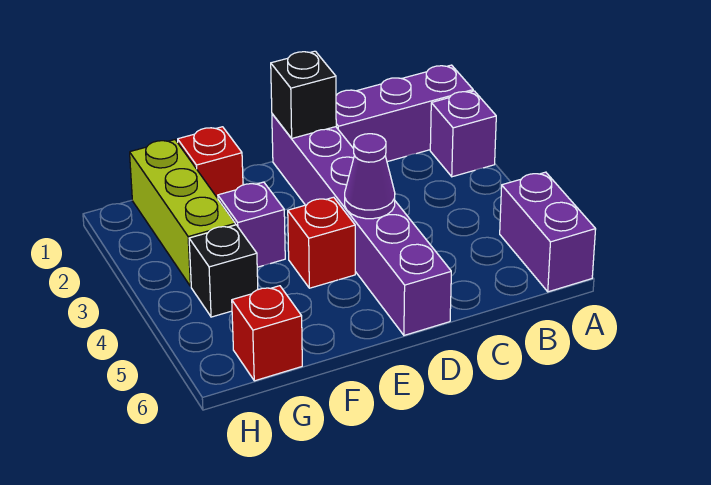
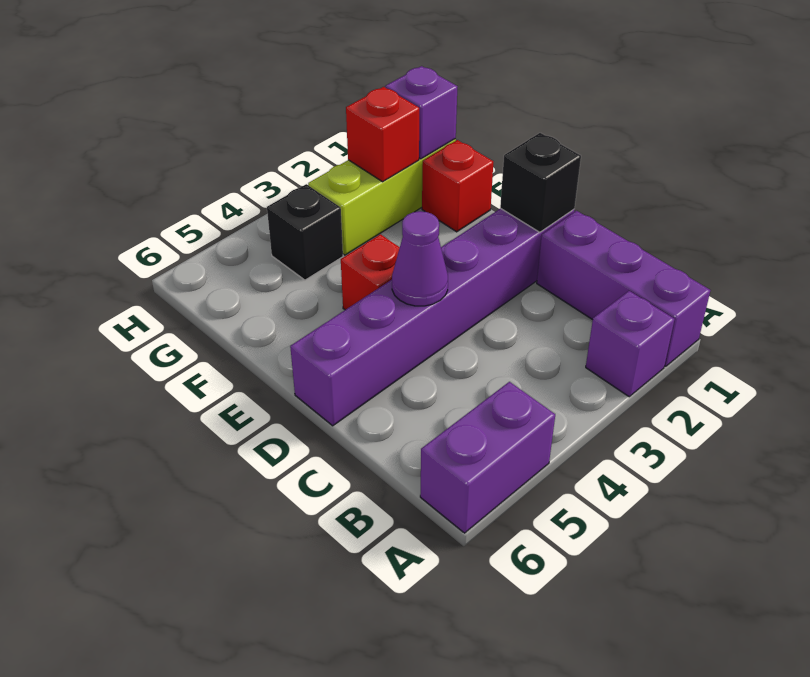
purple 1x1 brick [218,182,285,267] -> purple 1x1 brick moved to [385,66,457,159]
red 1x1 brick [232,286,302,381] -> red 1x1 brick moved to [346,87,419,182]

